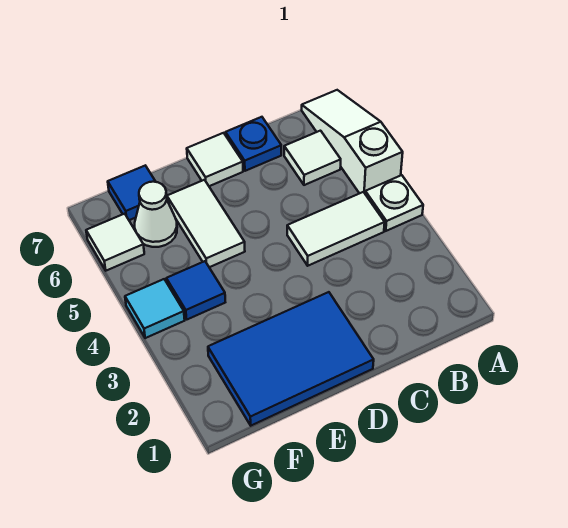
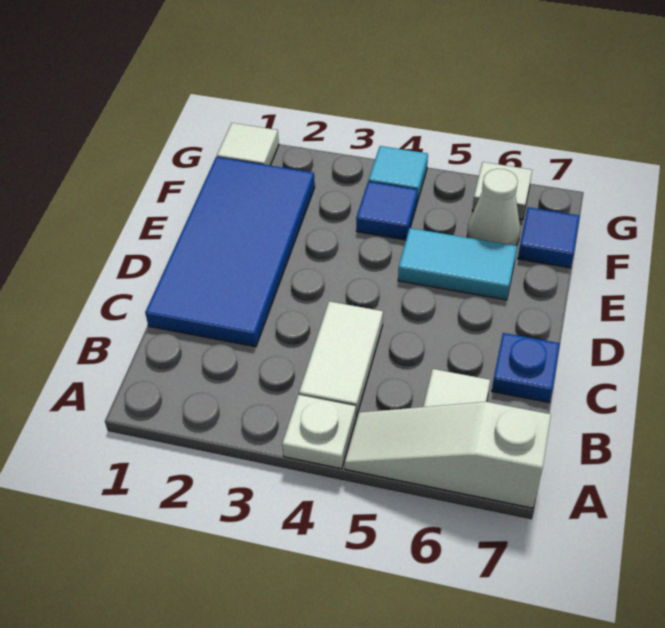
white 1x3 slope [302,90,403,193] -> white 1x3 slope turned to [345,402,551,508]
blue 2x3 tile [208,292,374,426] -> blue 2x4 tile [145,157,315,347]
white 1x1 tile [187,133,243,186] -> white 1x1 tile moved to [217,123,279,165]
white 1x2 tile [167,180,245,267] -> cyan 1x2 tile [398,228,517,300]

